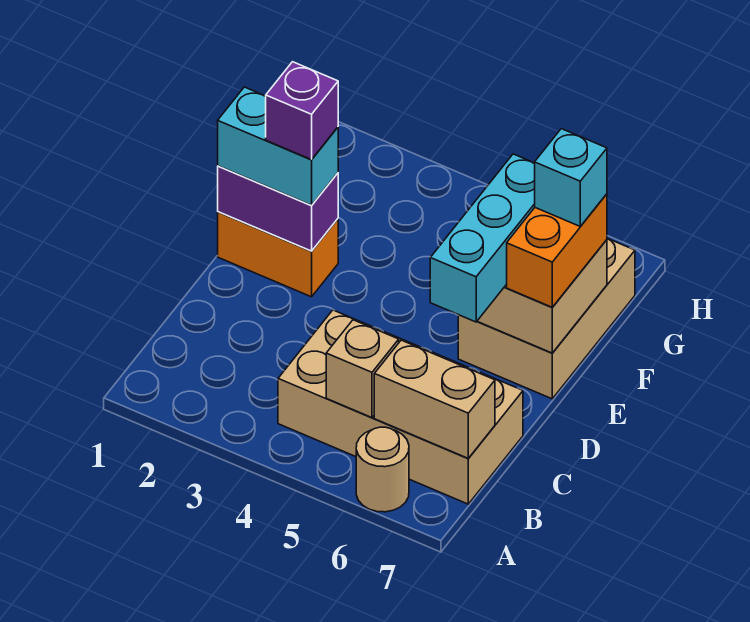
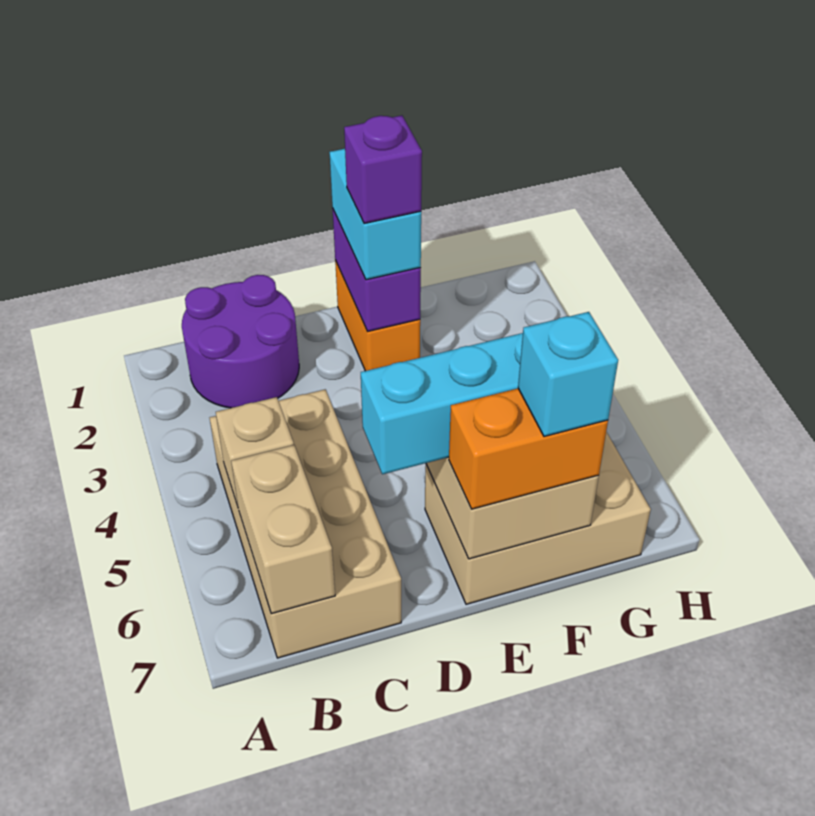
tan 1x1 round brick [356,427,409,512] -> none
none -> purple 2x2 round brick [182,275,299,408]

